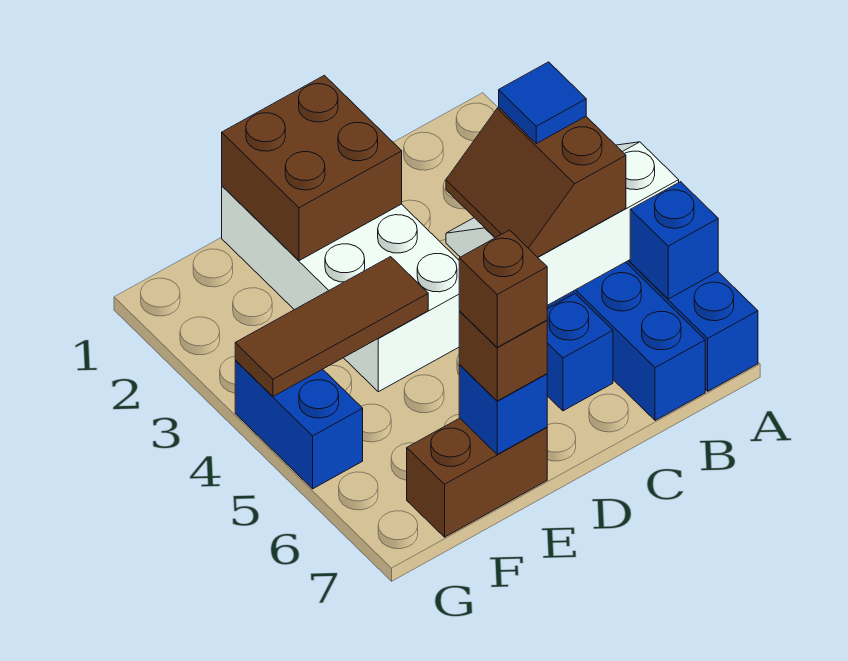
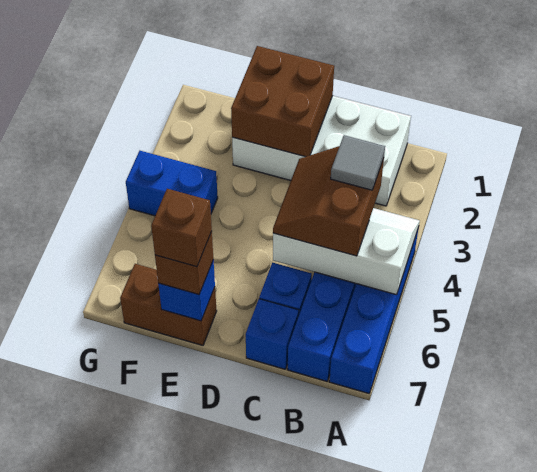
blue 1x1 brick [630,182,718,299] -> blue 1x1 brick moved to [246,299,299,369]
blue 1x1 tile [499,62,586,144] -> grey 1x1 tile [331,135,385,190]
white 2x4 brick [222,186,460,392] -> white 2x4 brick turned to [232,96,411,206]
brown 1x3 tile [235,257,428,396] -> none
blue 1x2 brick [235,361,363,489] -> blue 1x2 brick turned to [126,151,218,216]

